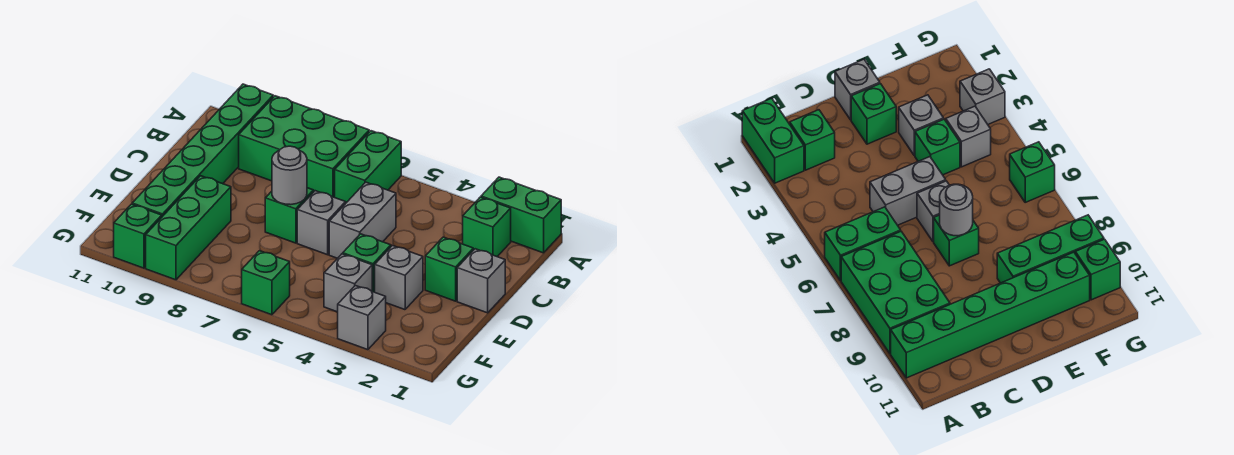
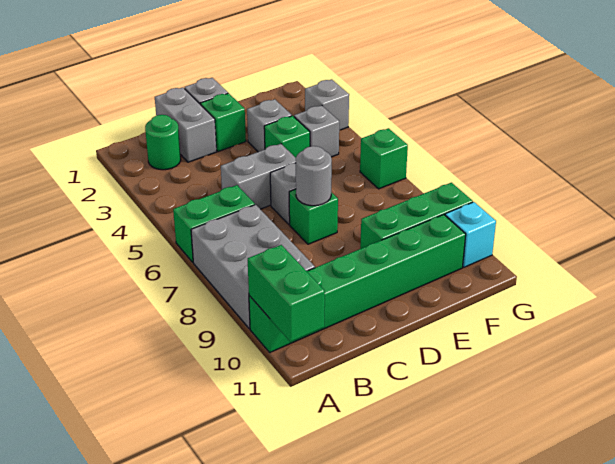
green 1x2 brick [481,177,561,253] -> green 1x2 brick moved to [248,245,325,342]
green 2x3 brick [239,96,369,197] -> grey 2x3 brick [191,205,315,329]
green 1x1 brick [463,197,511,257] -> green 1x1 round brick [145,115,181,170]
none -> grey 1x2 brick [155,87,217,162]
green 1x1 brick [114,204,162,268] -> cyan 1x1 brick [445,202,496,267]

